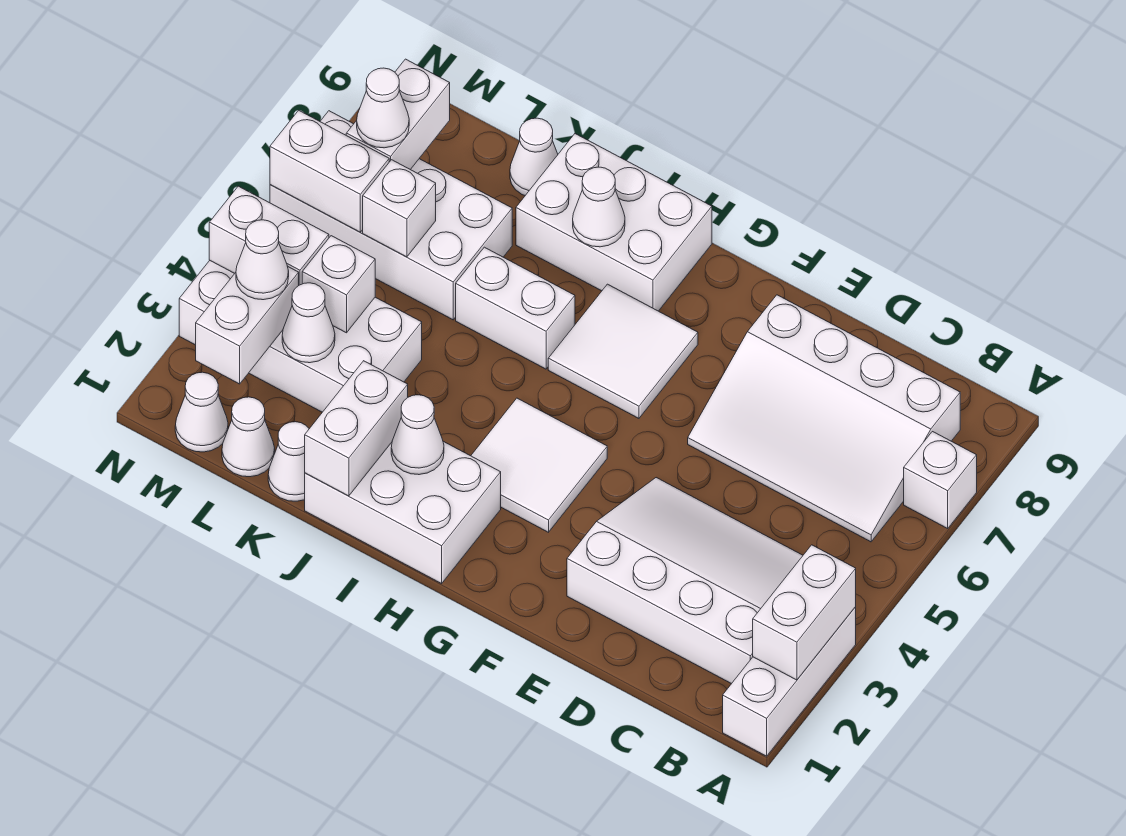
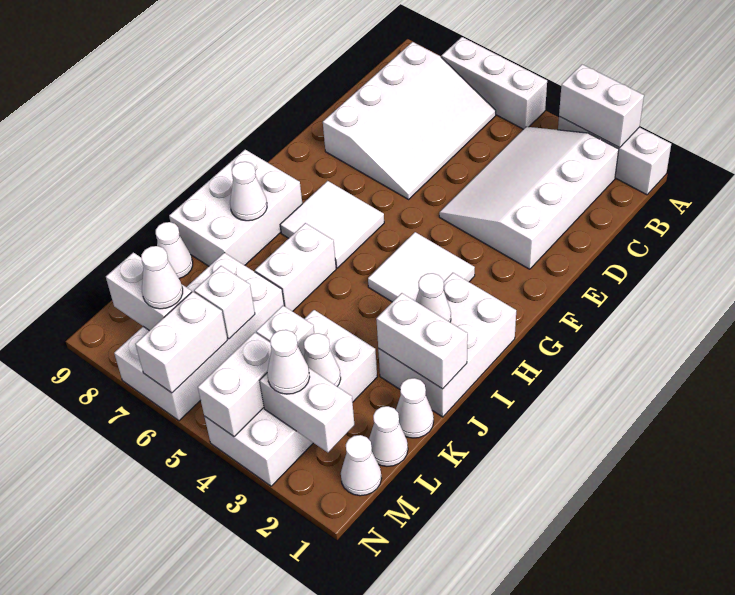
white 1x1 brick [904,432,977,528] -> white 1x3 brick [441,37,547,129]

